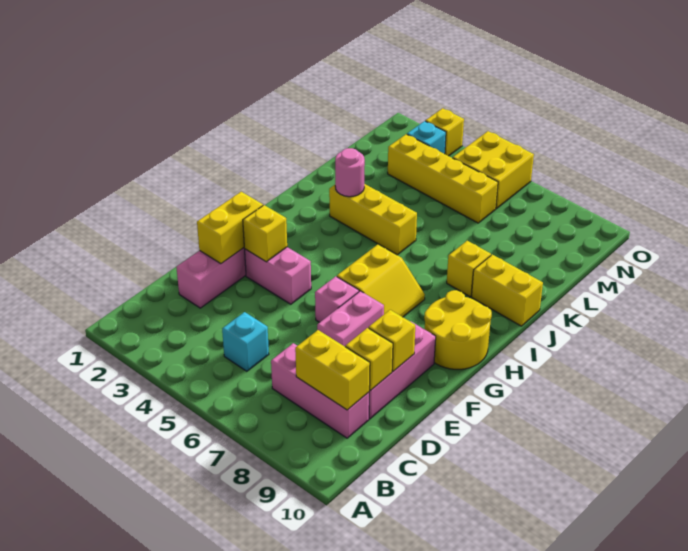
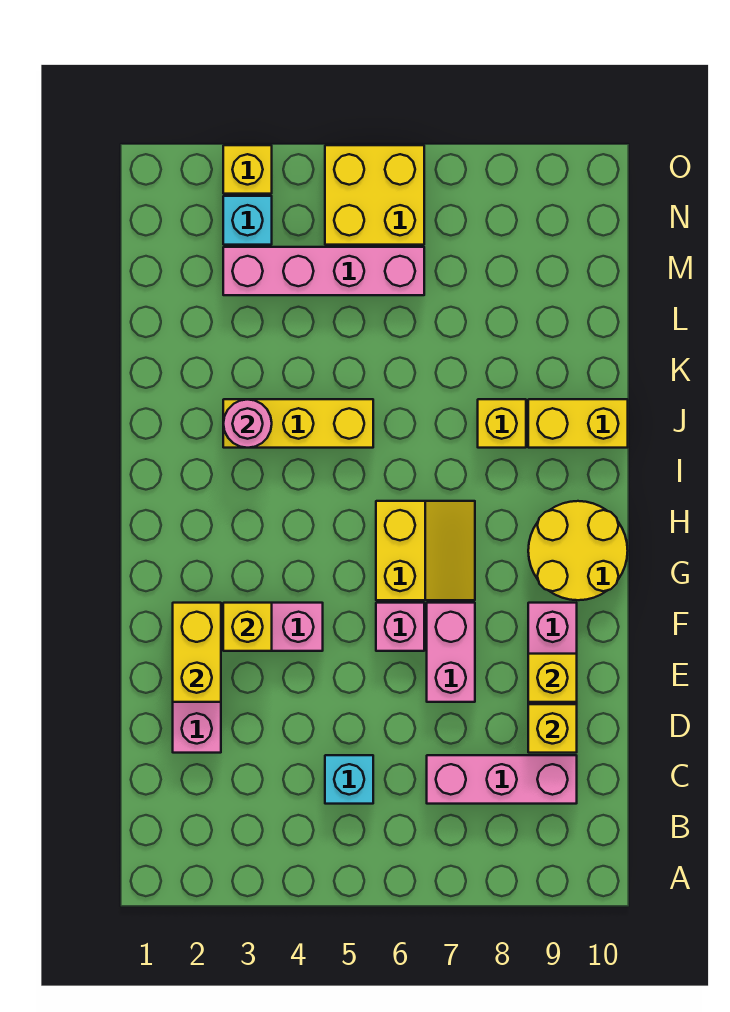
yellow 1x2 brick [295,330,370,410] -> none
yellow 1x4 brick [388,134,498,223] -> pink 1x4 brick [223,247,424,295]

